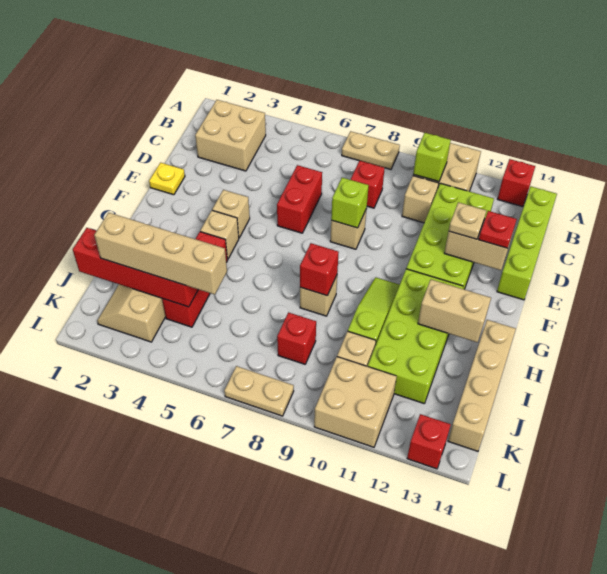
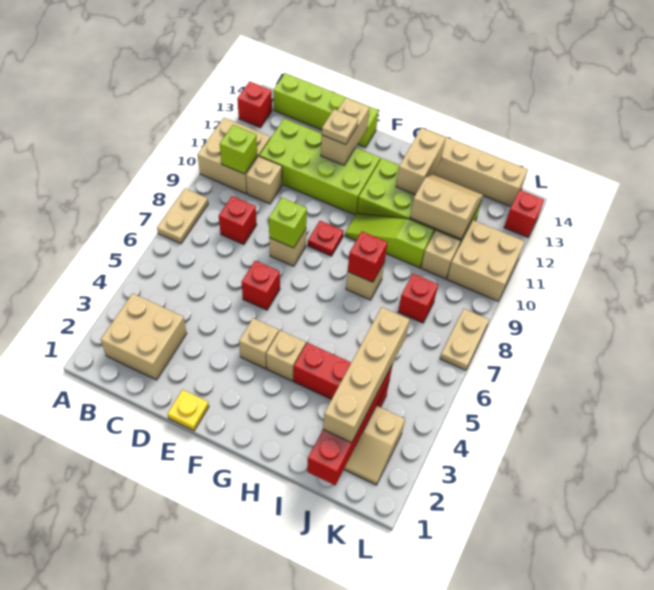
red 1x2 brick [277,165,322,233] -> red 1x1 brick [242,261,280,310]
red 1x1 plate [479,211,517,248] -> red 1x1 plate moved to [308,221,344,256]
none -> tan 2x2 slope [410,175,483,239]

